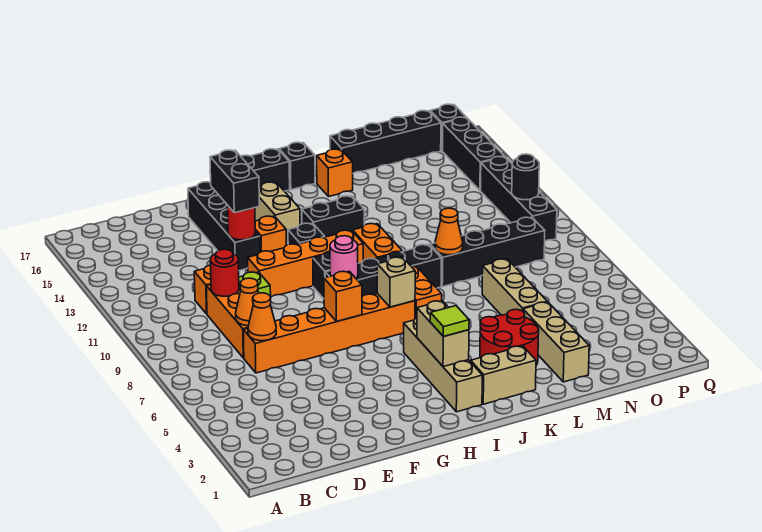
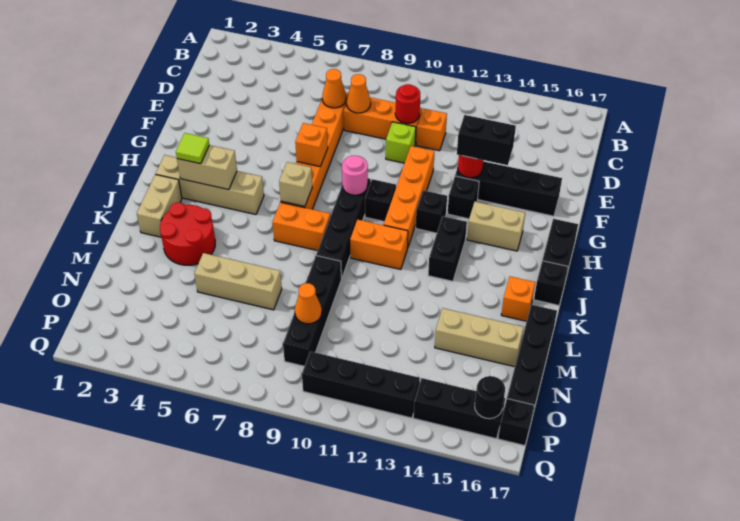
orange 1x1 brick [255,216,286,252] -> black 1x1 brick [448,176,479,219]
orange 1x1 cone [435,208,463,255] -> orange 1x1 cone moved to [295,283,322,324]
tan 1x3 brick [523,302,589,382] -> tan 1x3 brick moved to [435,308,524,367]
black 1x1 round brick [512,154,539,200] -> black 1x1 round brick moved to [475,376,505,419]

